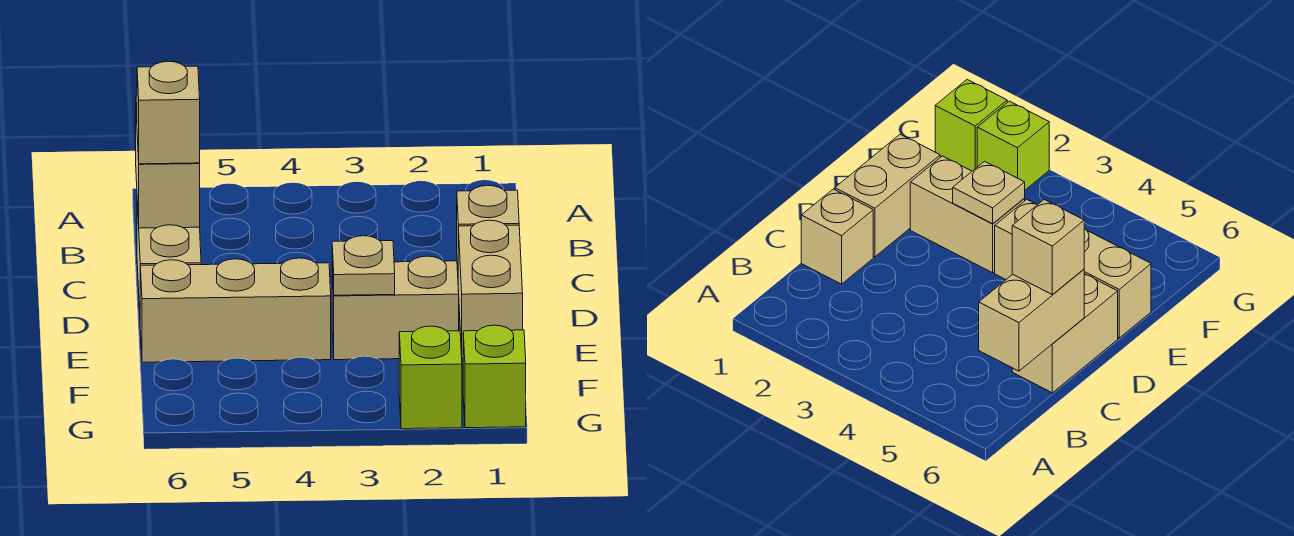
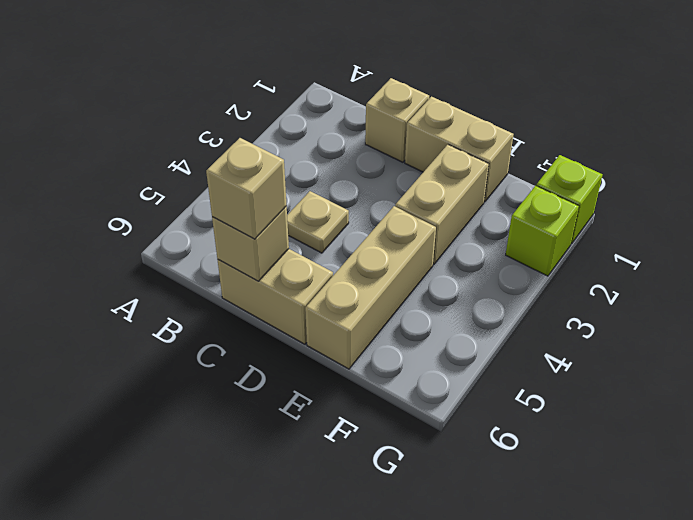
tan 1x2 brick [136,96,200,228] -> tan 1x1 brick [212,206,289,281]
tan 1x1 plate [332,236,395,295] -> tan 1x1 plate moved to [287,191,349,253]

